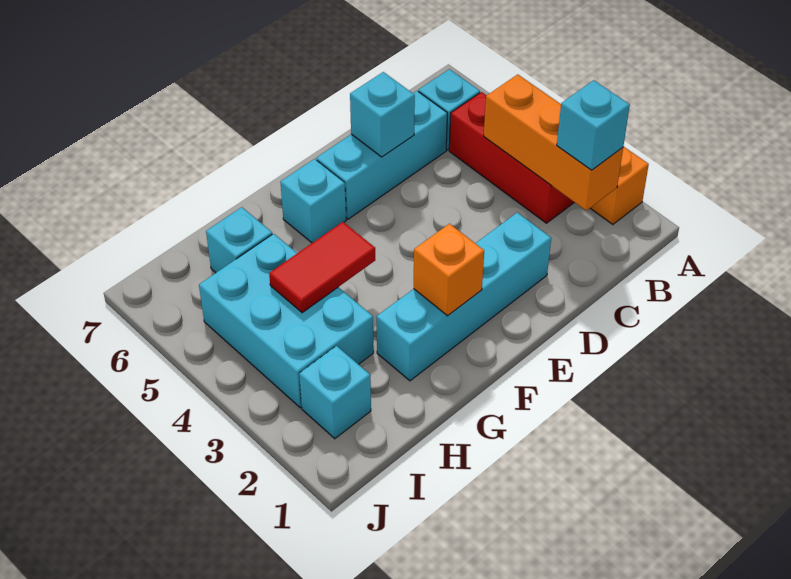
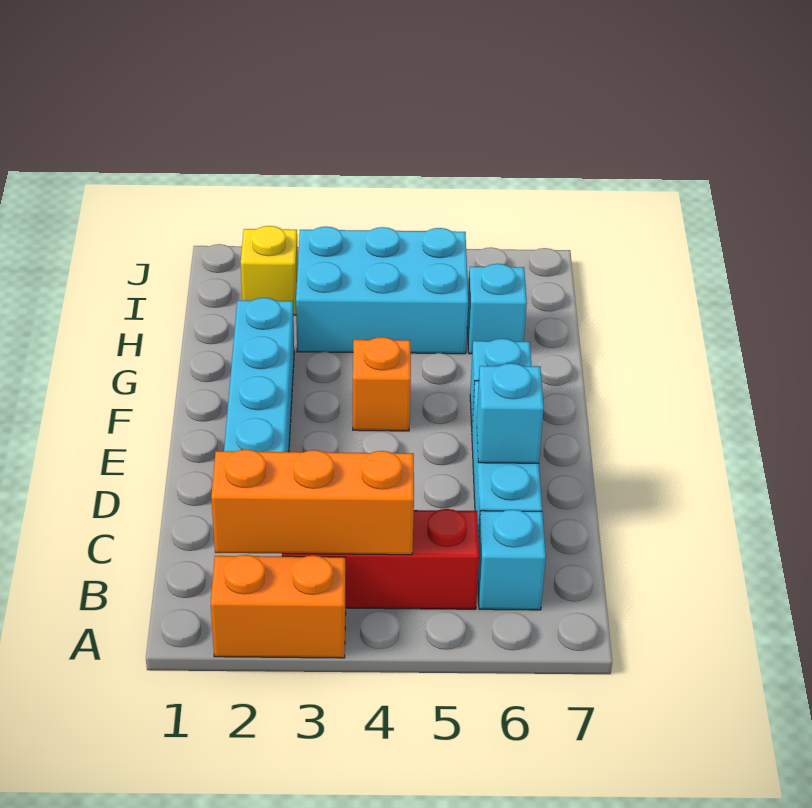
cyan 1x1 brick [557,80,630,170] -> none
orange 1x1 brick [414,224,484,316] -> orange 1x1 brick moved to [353,337,411,431]
red 1x2 tile [269,222,375,313] -> none
cyan 1x1 brick [299,346,371,439] -> yellow 1x1 brick [241,226,298,315]

